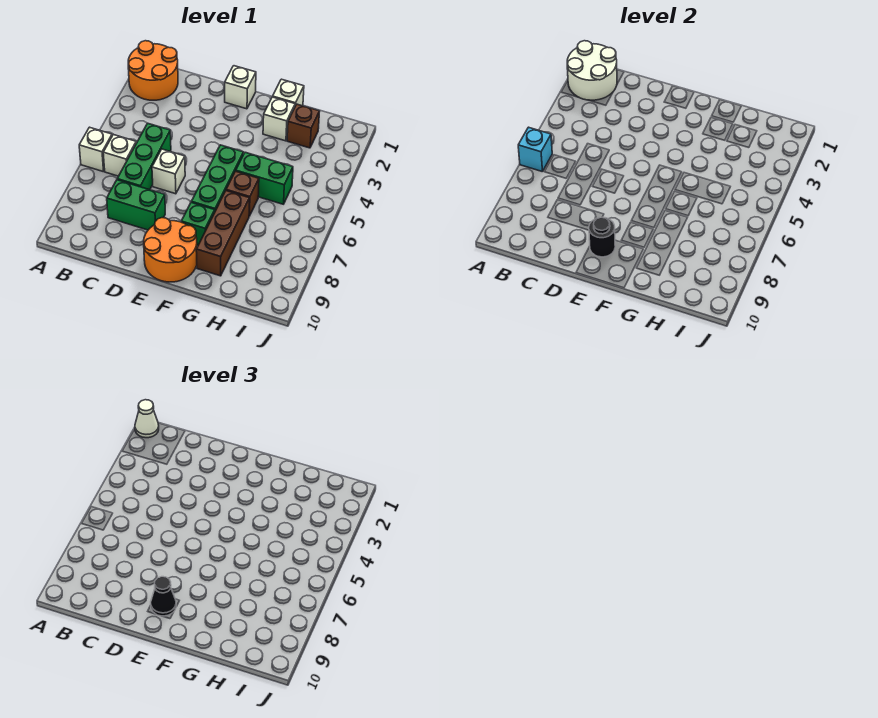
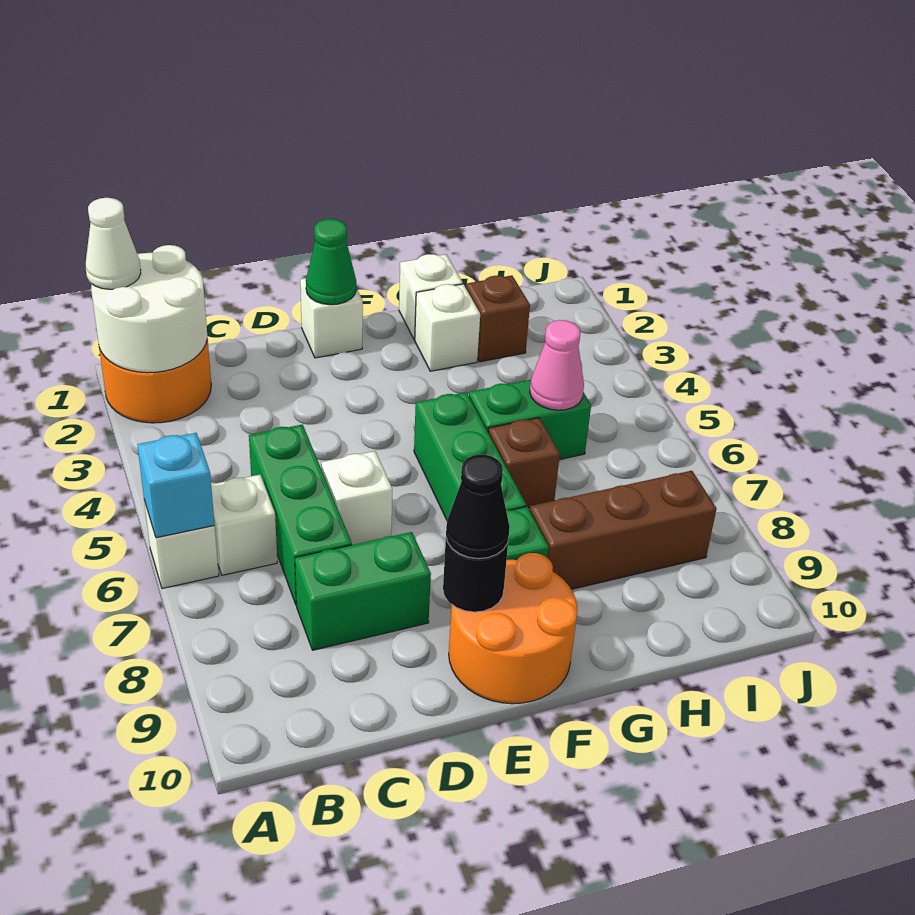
none -> green 1x1 cone [306,219,356,305]
brown 1x3 brick [196,191,249,276] -> brown 1x3 brick turned to [530,471,716,589]
none -> pink 1x1 cone [530,320,584,410]

